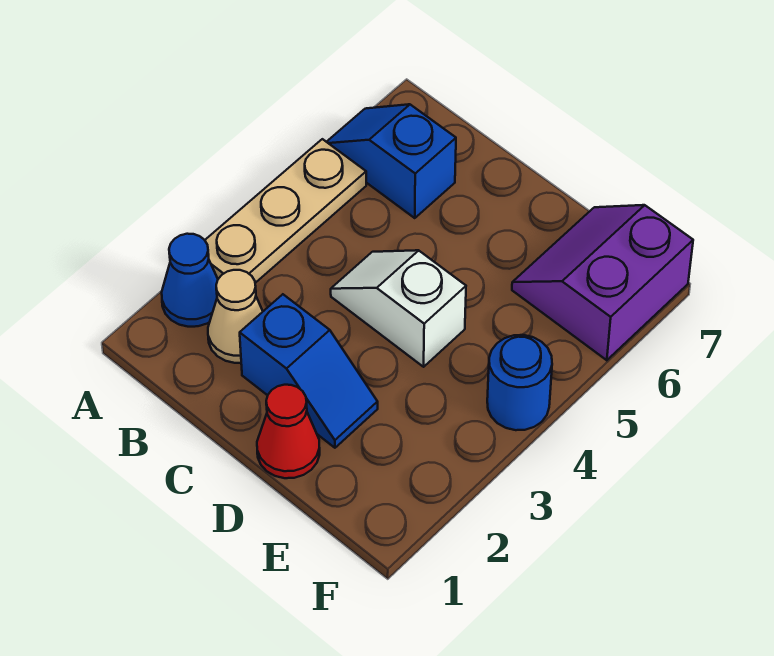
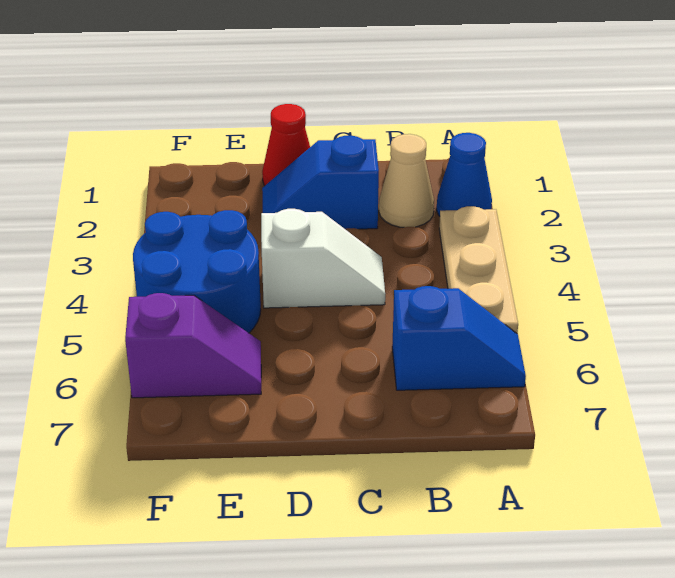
purple 2x2 slope [512,205,693,360] -> purple 1x2 slope [125,293,261,398]
blue 1x1 round brick [487,335,552,430] -> blue 2x2 round brick [133,210,261,333]

